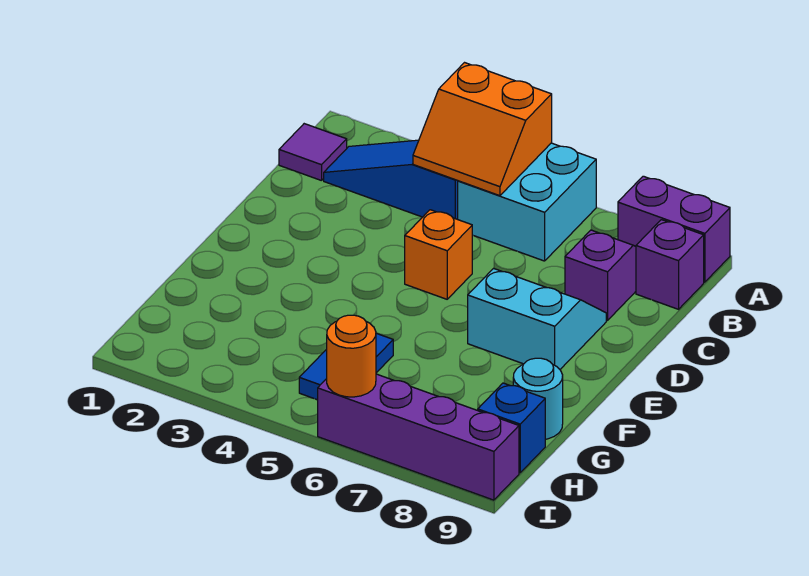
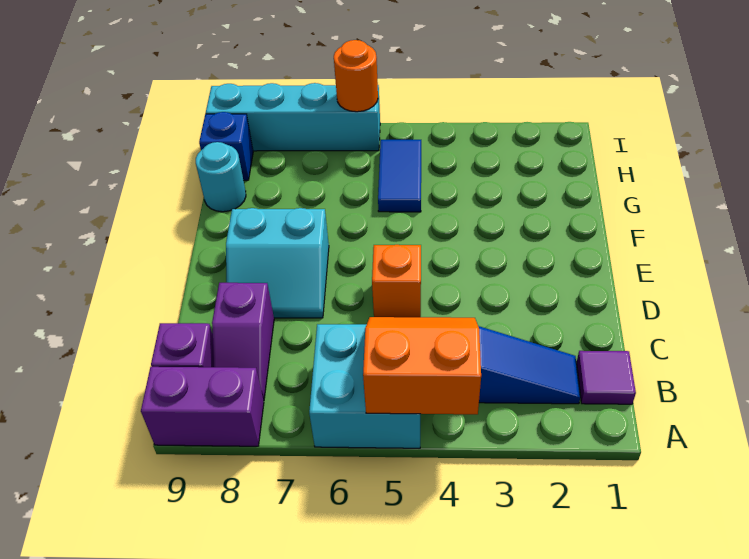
purple 1x4 brick [318,374,519,500] -> cyan 1x4 brick [206,83,380,151]

